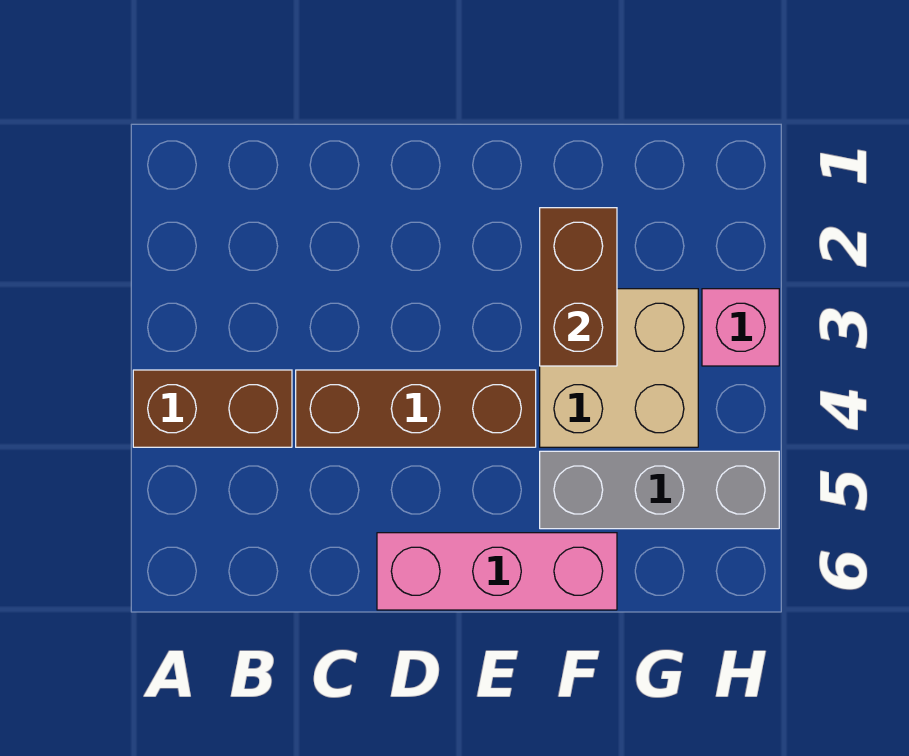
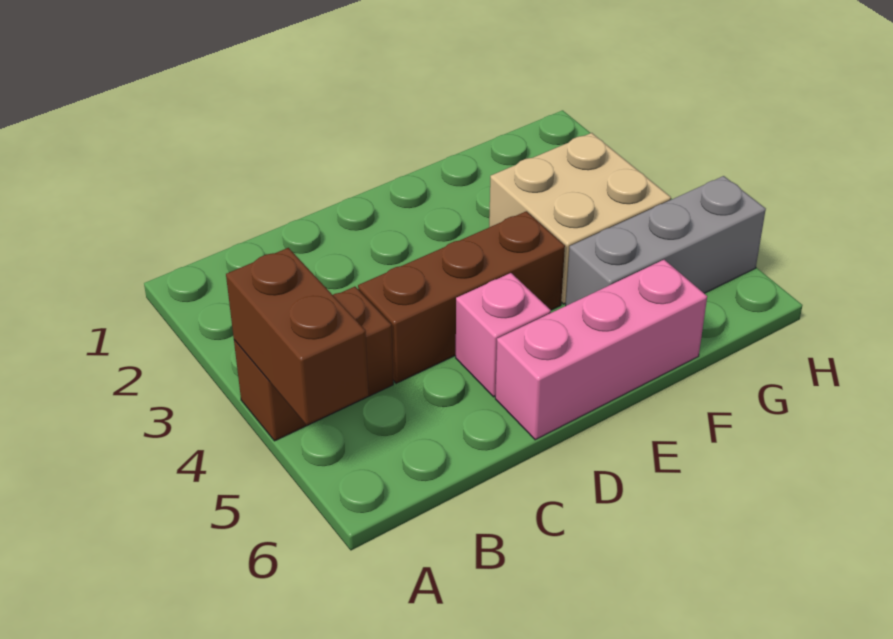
brown 1x2 brick [540,208,617,366] -> brown 1x2 brick moved to [226,248,368,425]
pink 1x1 brick [702,289,779,366] -> pink 1x1 brick moved to [456,273,551,397]

